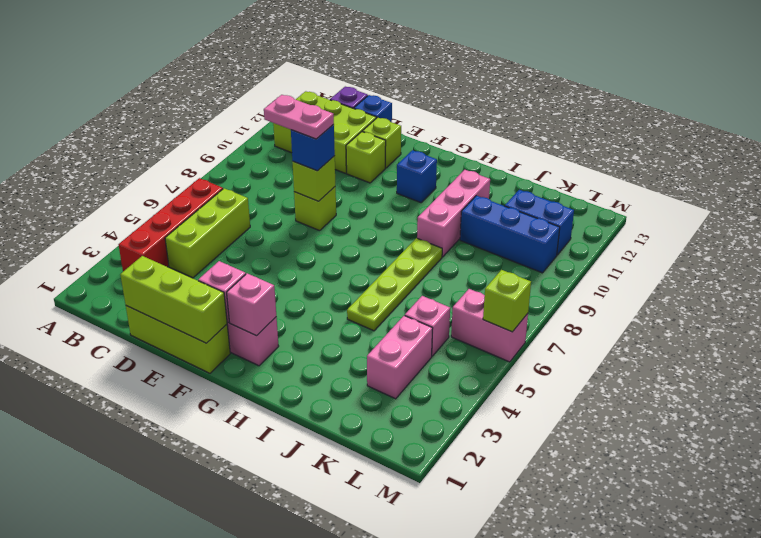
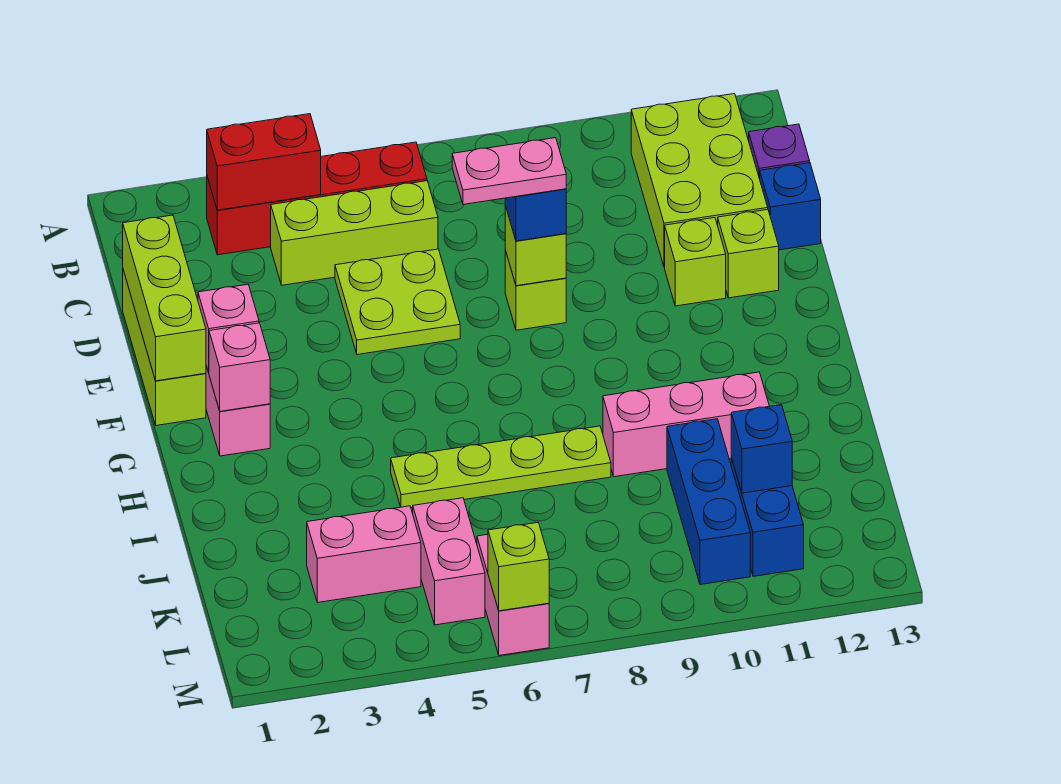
none -> red 1x2 brick [207,114,321,210]
none -> lime 2x2 plate [335,249,460,355]
pink 1x2 plate [264,95,334,139] -> pink 1x2 plate turned to [452,138,566,205]
blue 1x1 brick [397,150,437,203] -> blue 1x1 brick moved to [731,405,792,493]
pink 1x1 brick [405,296,450,356] -> pink 1x2 brick [413,498,485,625]

